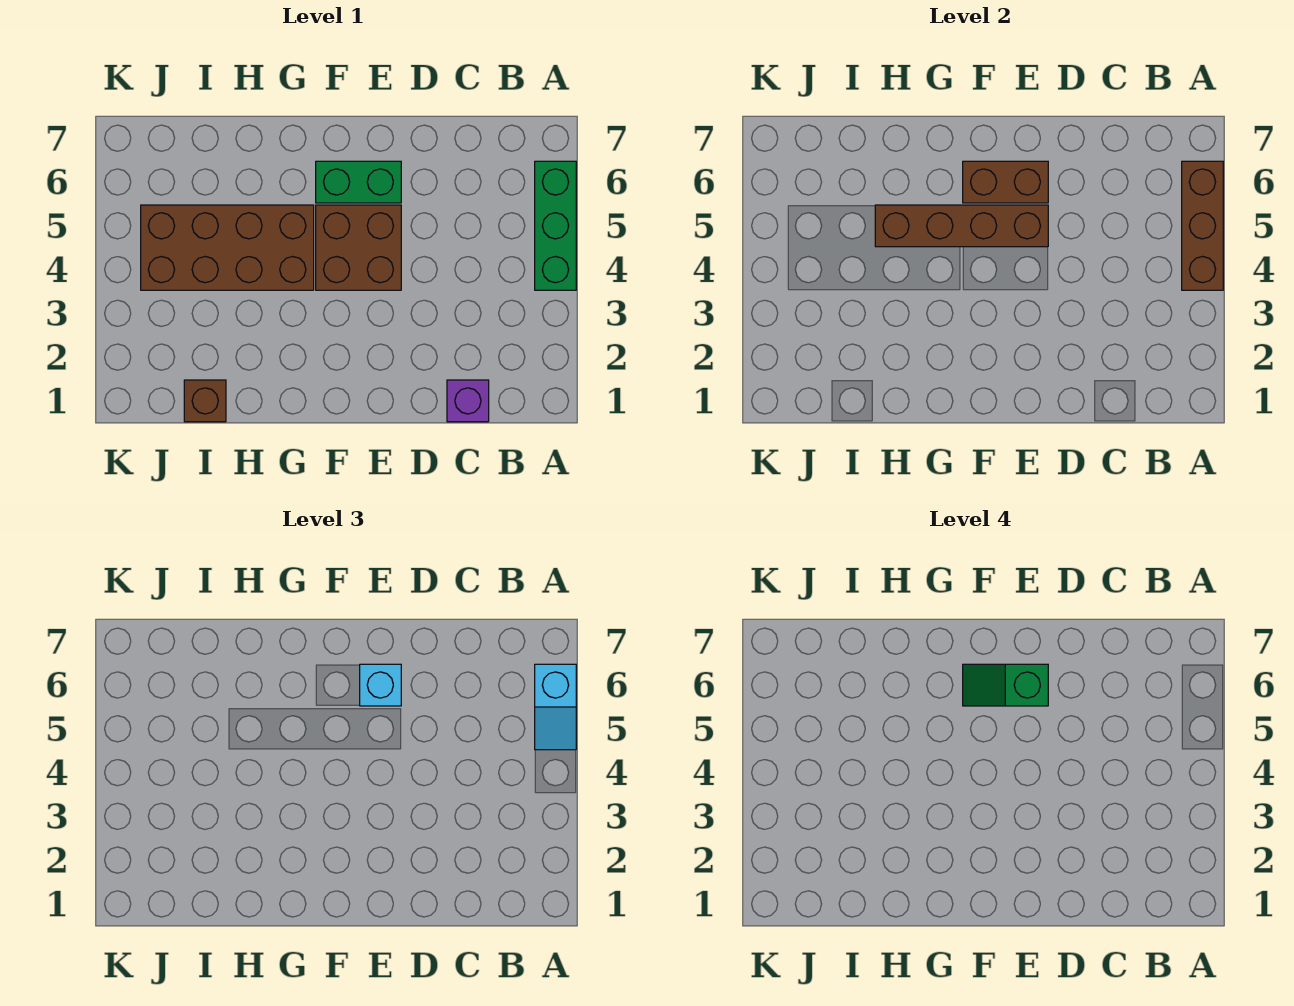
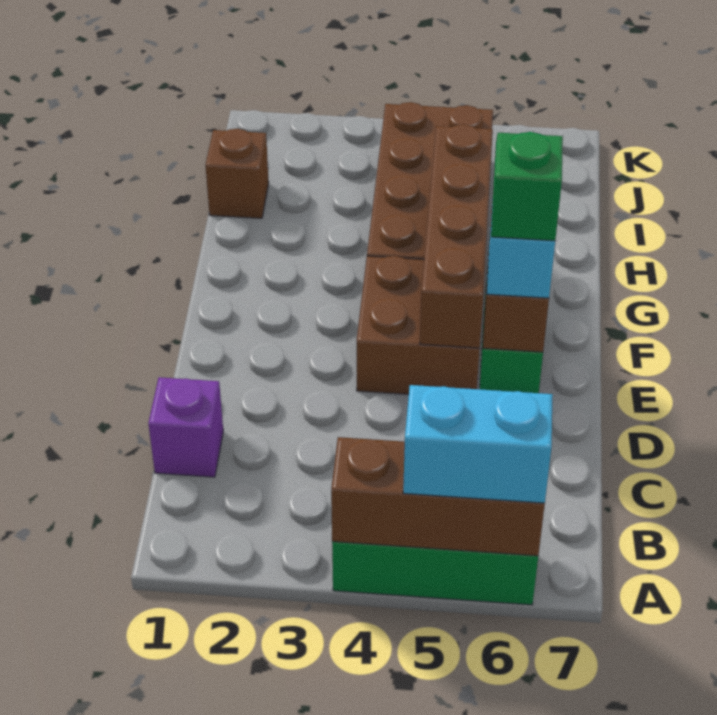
cyan 1x2 slope [535,664,576,750] -> cyan 1x2 brick [403,385,553,503]

